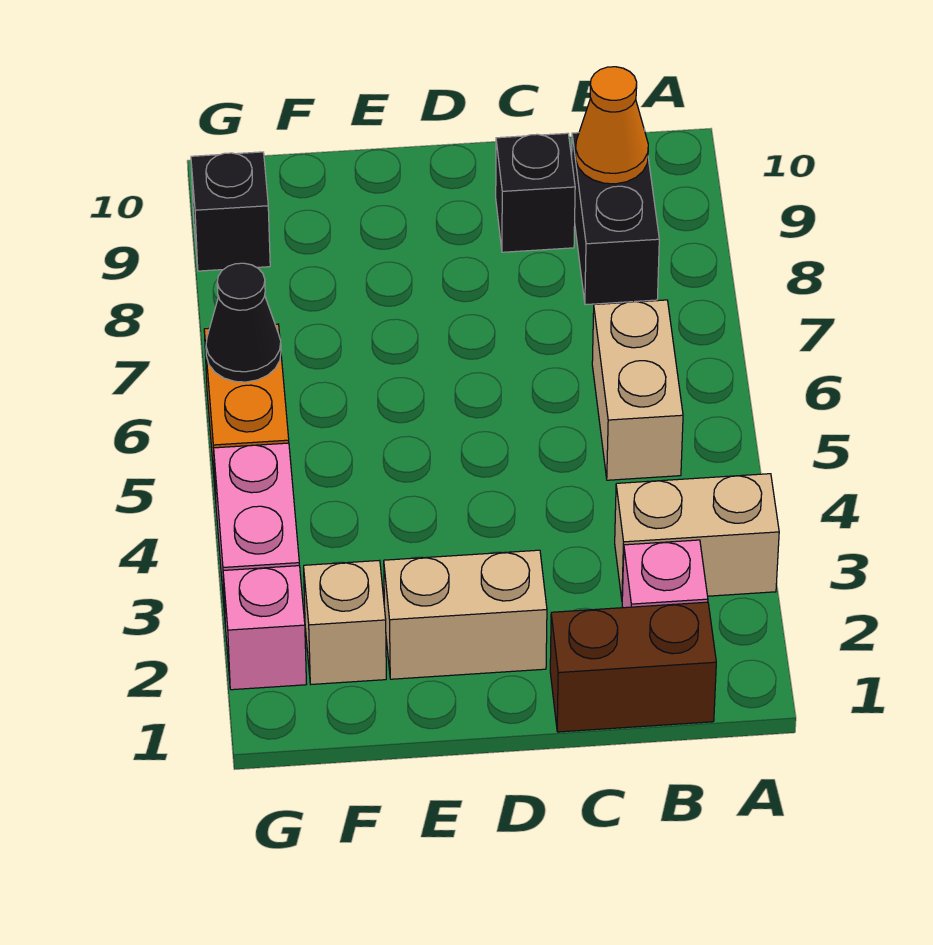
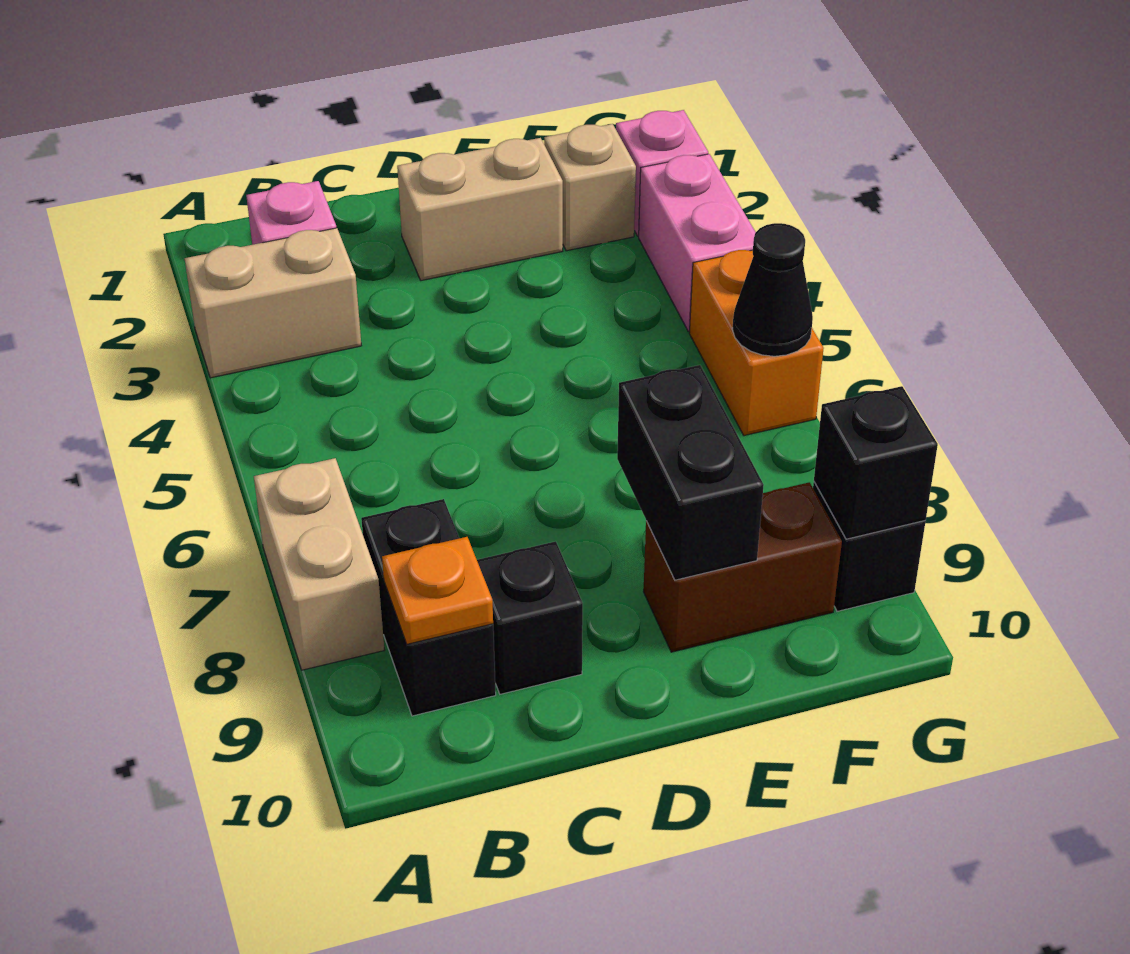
brown 1x2 brick [550,602,716,732] -> brown 1x2 brick moved to [643,482,842,652]
tan 1x2 brick [592,300,683,480] -> tan 1x2 brick moved to [254,458,384,670]
orange 1x1 cone [576,67,648,184] -> orange 1x1 plate [382,537,493,644]
none -> black 1x2 brick [617,365,764,580]
none -> black 1x1 brick [814,386,938,539]

